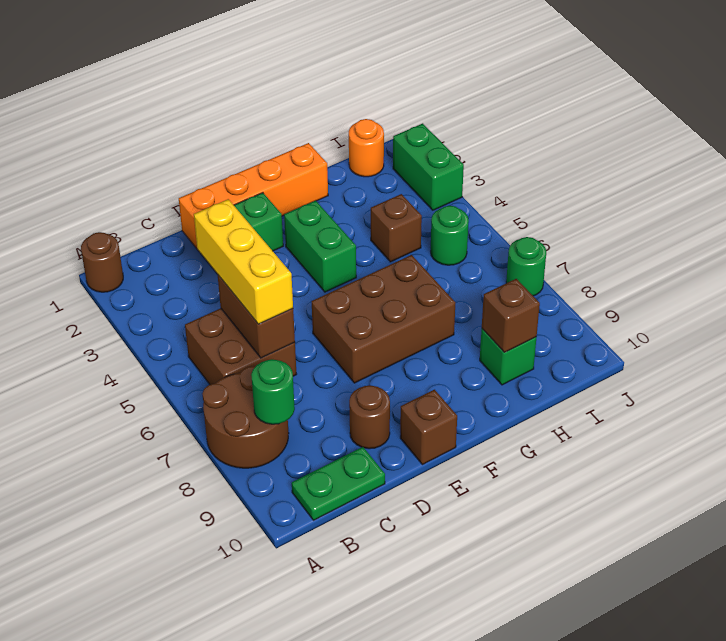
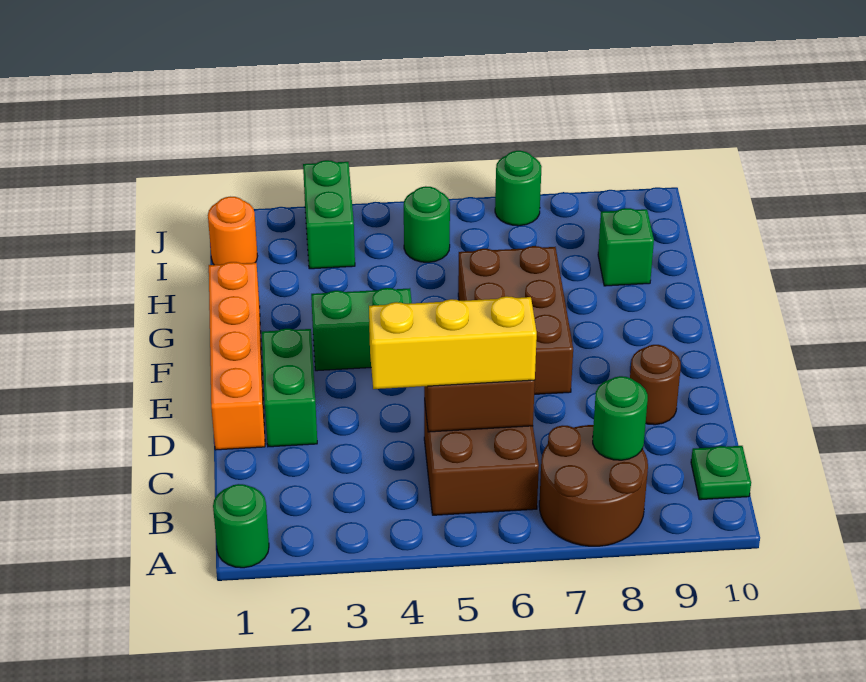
brown 1x1 round brick [81,232,123,292] -> green 1x1 round brick [213,484,269,568]
green 1x2 plate [292,447,385,520] -> green 1x1 plate [691,446,751,500]
brown 1x1 brick [400,390,457,465] -> none
brown 1x1 brick [371,194,422,262] -> none
brown 1x1 brick [482,279,540,352] -> none
green 1x2 brick [393,123,464,210] -> green 1x2 brick turned to [303,160,355,269]

